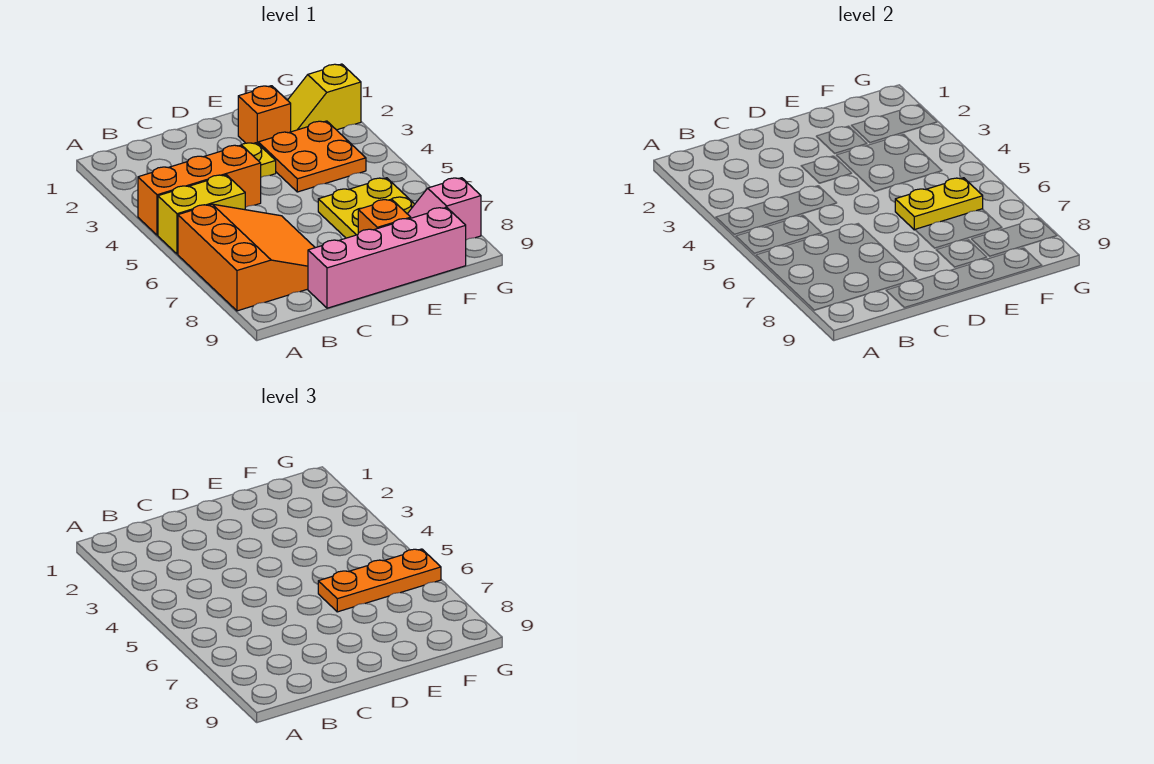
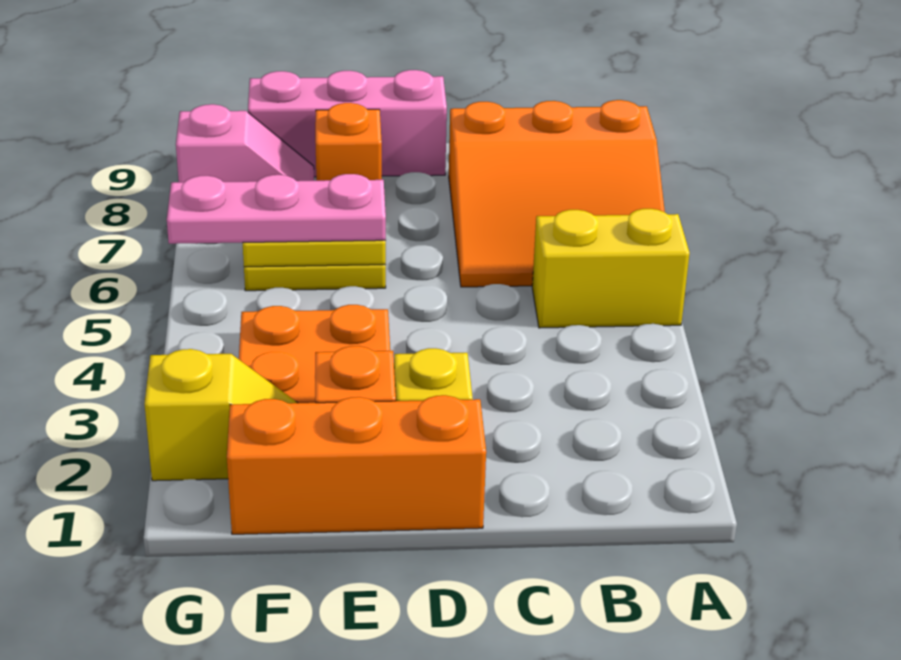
orange 1x3 brick [138,145,261,235] -> orange 1x3 brick moved to [227,395,486,534]
orange 3x3 slope [178,204,315,311] -> orange 3x3 slope turned to [449,100,665,287]
pink 1x4 brick [308,207,466,308] -> pink 1x3 brick [248,70,447,177]
orange 1x3 plate [318,549,441,612] -> pink 1x3 plate [167,174,386,244]

